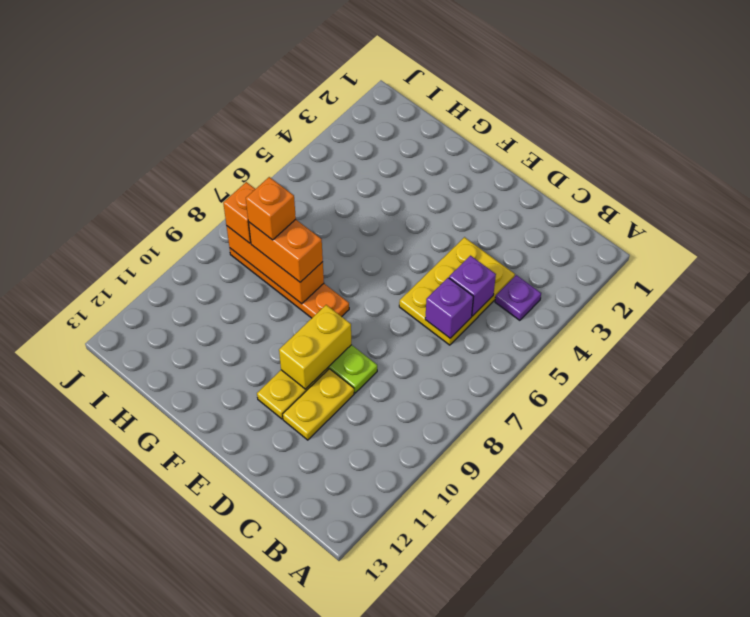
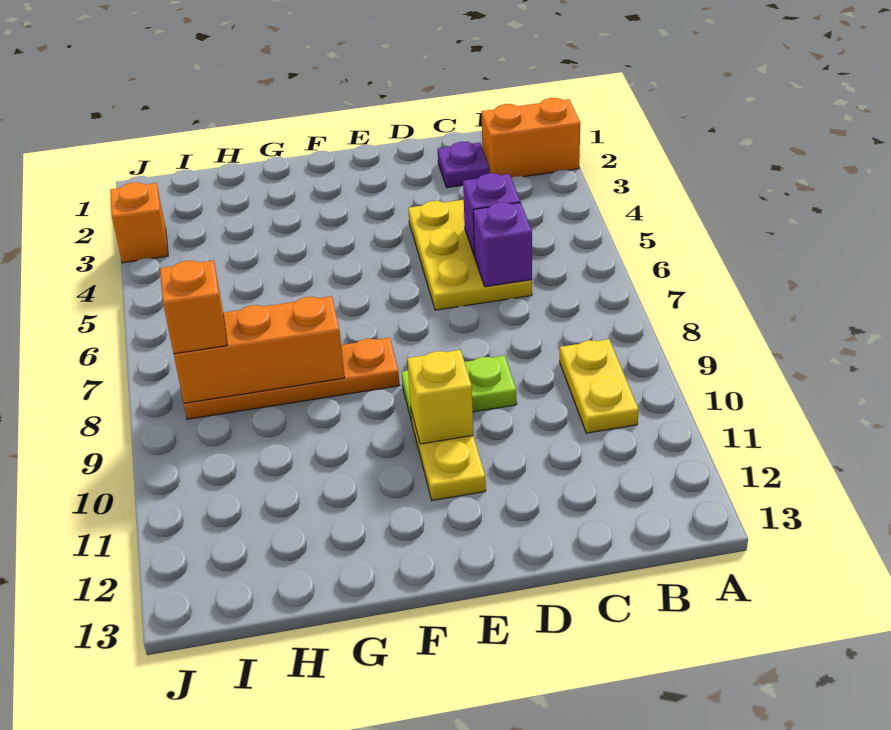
purple 1x1 plate [495,275,541,320] -> purple 1x1 plate moved to [438,142,489,188]
yellow 1x2 plate [283,369,354,440] -> yellow 1x2 plate moved to [560,339,639,433]
yellow 1x2 brick [279,305,351,389] -> yellow 1x1 brick [407,350,473,444]
orange 1x2 brick [249,219,323,282] -> orange 1x2 brick moved to [481,98,580,178]
orange 1x1 brick [246,177,296,240] -> orange 1x1 brick moved to [110,182,168,263]

